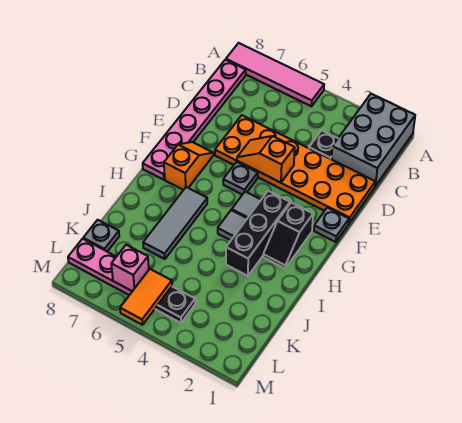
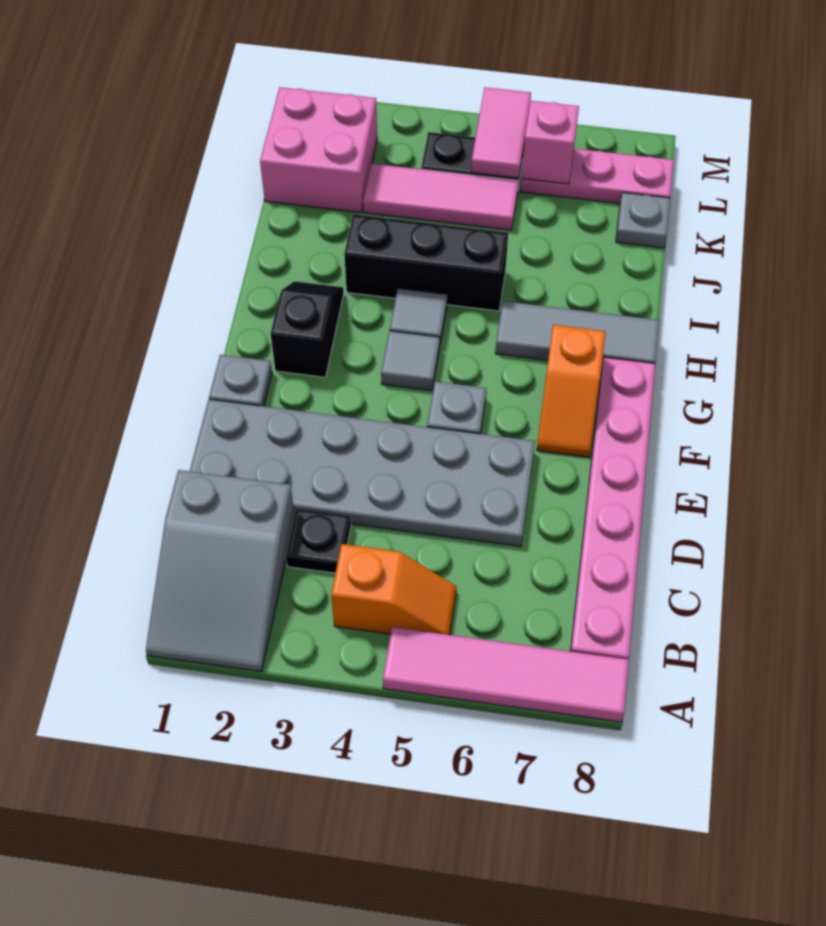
grey 2x3 brick [331,94,415,186] -> grey 2x3 slope [146,470,295,672]
orange 2x6 plate [215,115,375,223] -> grey 2x6 plate [190,399,535,546]
orange 1x2 slope [237,136,295,183] -> orange 1x2 slope moved to [331,544,456,635]
black 1x3 brick [226,191,290,276] -> black 1x3 brick turned to [344,214,508,311]
grey 1x3 tile [143,187,207,259] -> grey 1x3 tile turned to [495,301,659,365]
none -> pink 2x2 brick [260,87,377,212]
none -> pink 1x3 tile [363,164,519,230]
orange 1x2 tile [120,269,172,325] -> pink 1x2 tile [471,87,531,179]

